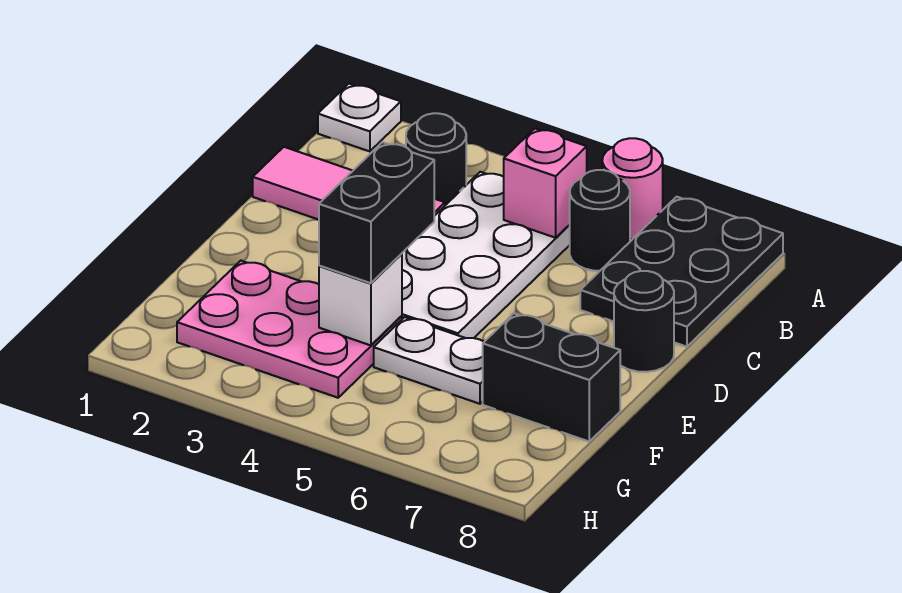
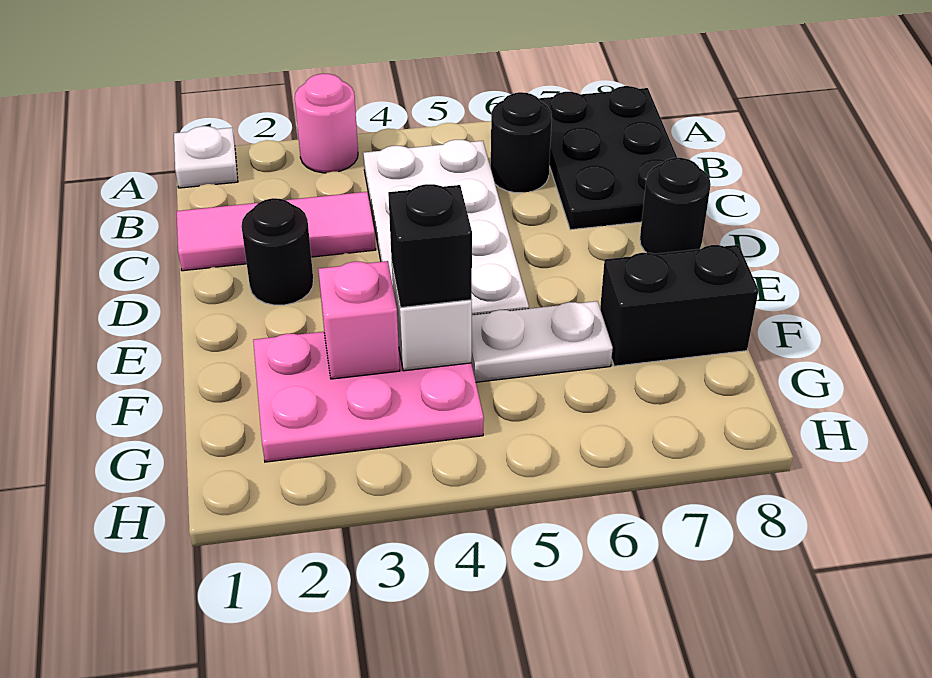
pink 1x1 round brick [602,138,663,239] -> pink 1x1 round brick moved to [295,74,358,173]
black 1x1 round brick [406,113,466,205] -> black 1x1 round brick moved to [241,198,313,305]
pink 1x1 brick [504,129,587,238] -> pink 1x1 brick moved to [318,261,400,379]
black 1x2 brick [319,142,434,283] -> black 1x1 brick [388,184,472,308]

